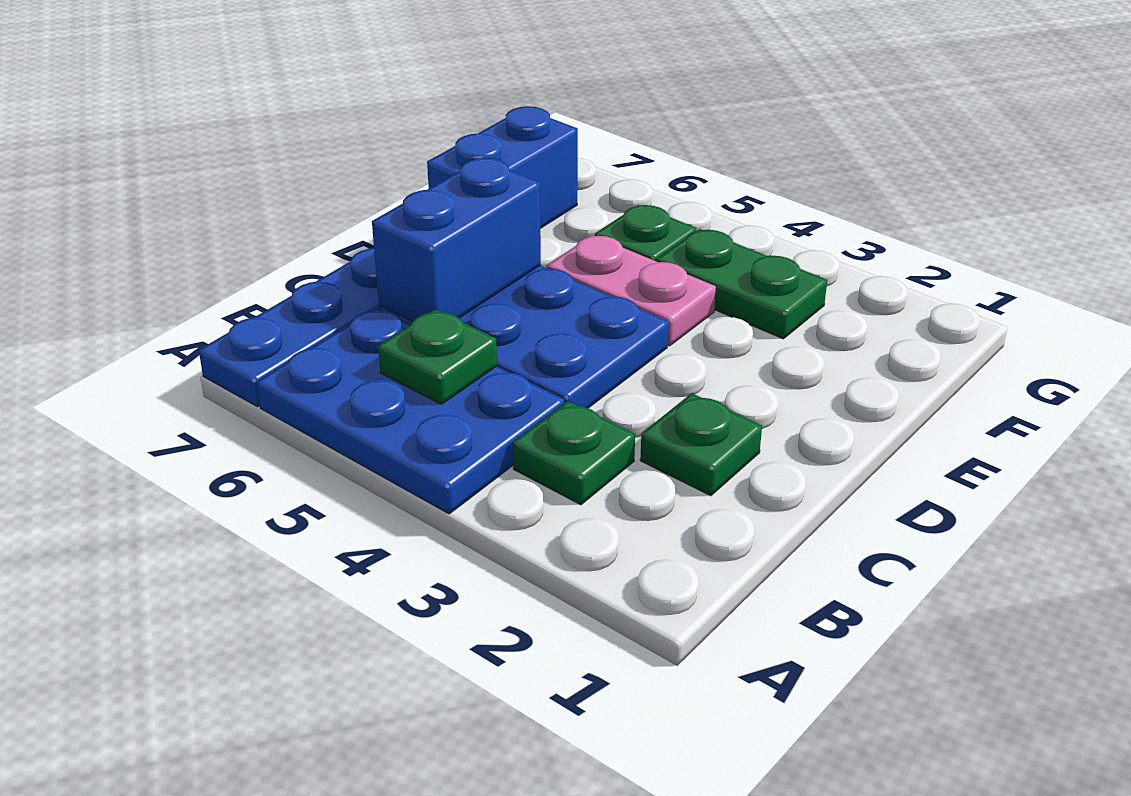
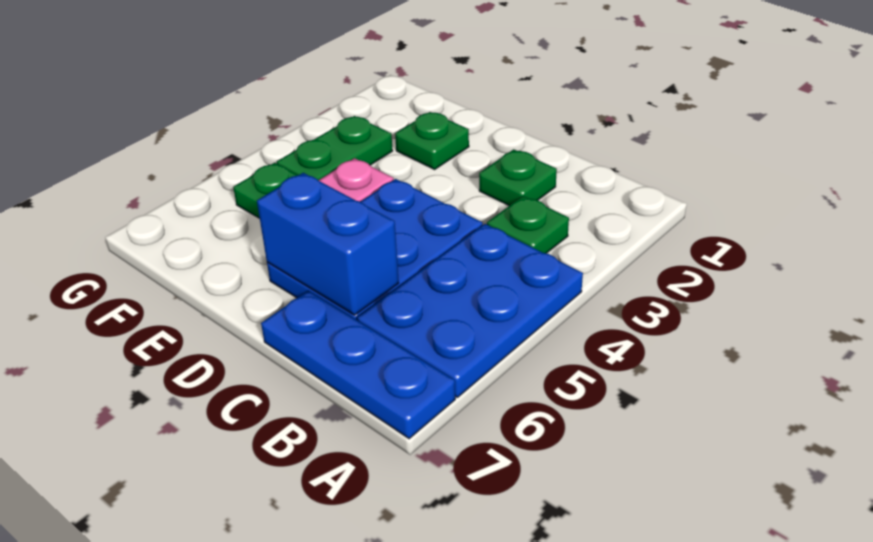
green 1x1 plate [378,309,497,404] -> green 1x1 plate moved to [395,112,469,169]
blue 1x2 brick [427,106,578,228] -> none

